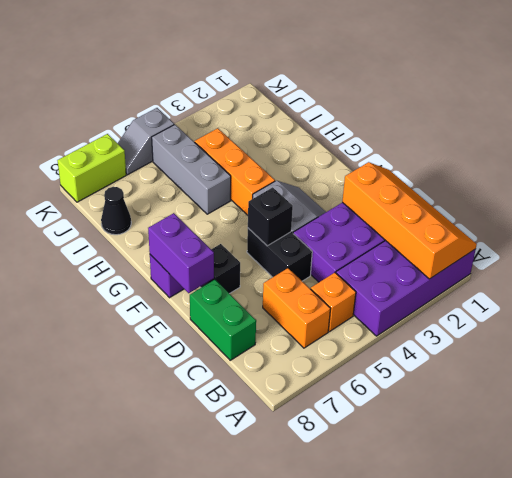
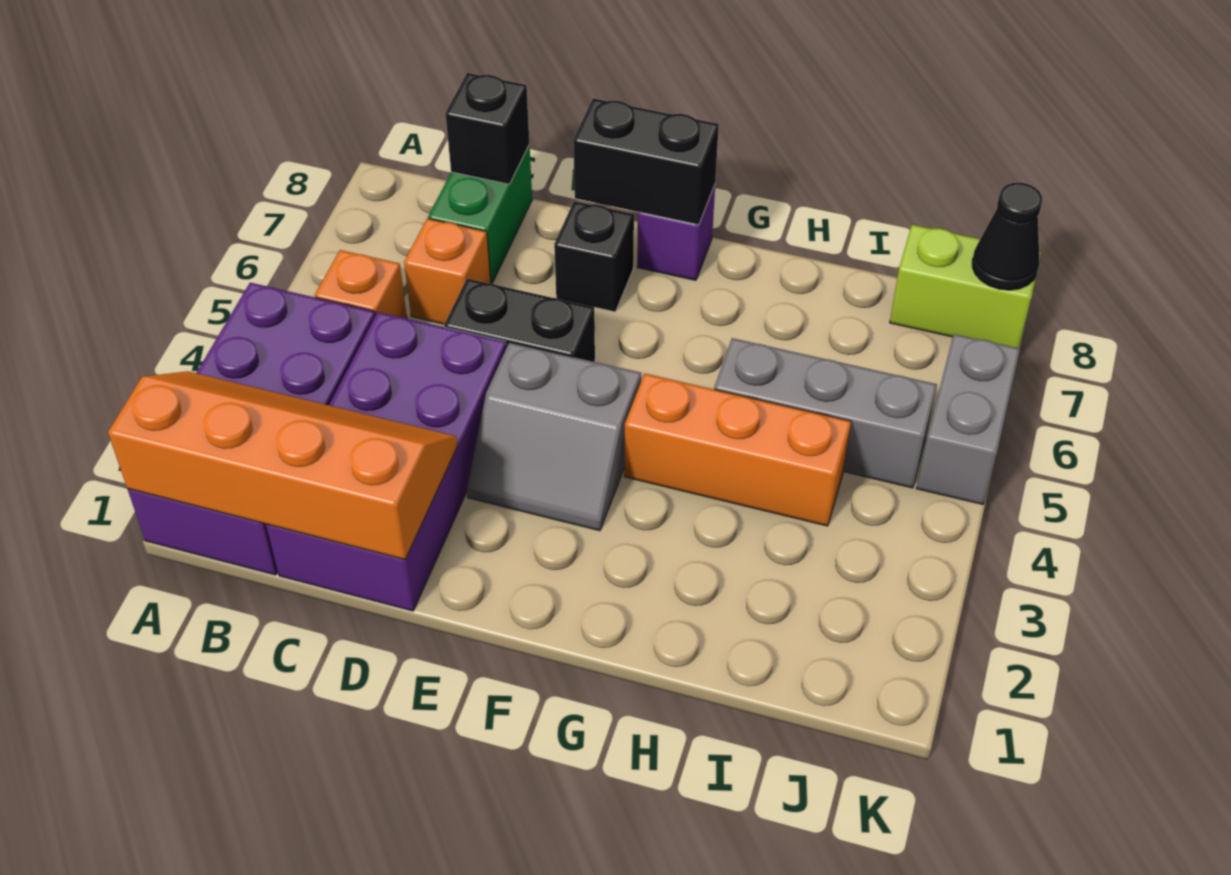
orange 2x4 slope [342,162,477,279] -> orange 2x4 slope turned to [108,371,457,560]
orange 1x2 brick [263,268,331,348] -> orange 1x1 brick [404,218,491,324]
green 1x2 brick [190,280,256,360] -> green 1x2 brick turned to [428,145,532,284]
black 1x1 brick [248,187,293,246] -> black 1x1 brick moved to [445,73,529,184]
purple 1x2 brick [148,213,214,293] -> black 1x2 brick [573,98,719,225]
black 1x1 cone [101,187,131,235] -> black 1x1 cone moved to [972,183,1042,290]
grey 1x2 slope [118,108,174,175] -> grey 1x2 brick [916,334,1020,504]
lime 1x2 brick [58,134,126,202] -> lime 1x2 brick turned to [890,225,1042,348]

